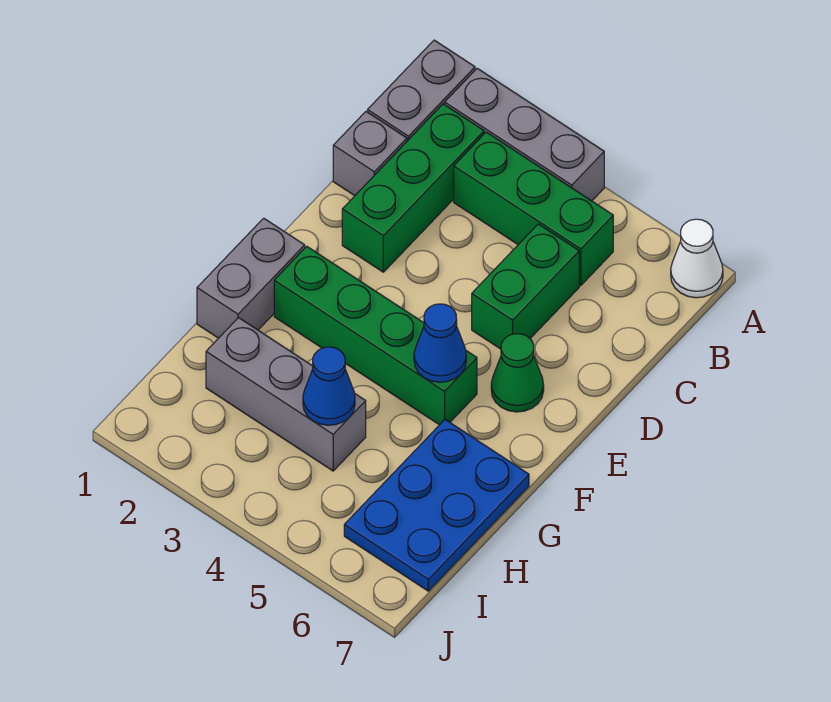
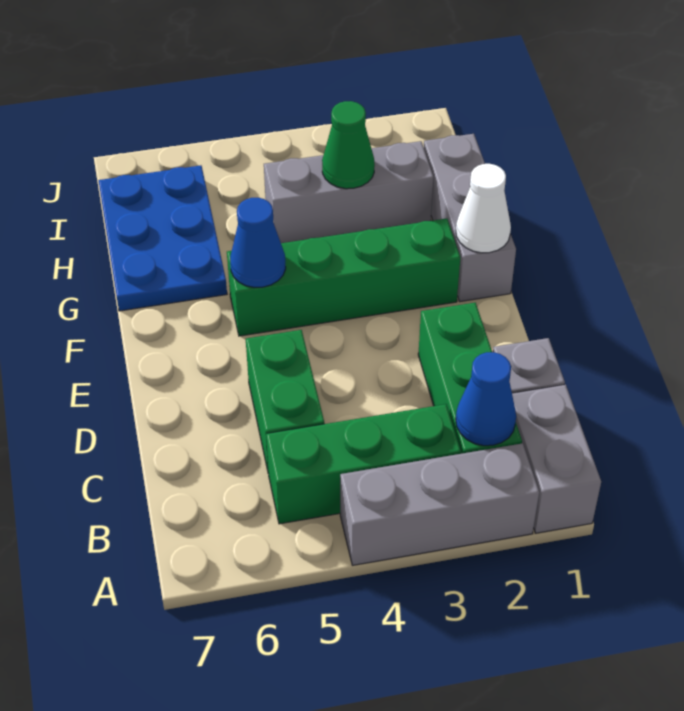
white 1x1 cone [671,219,723,298] -> white 1x1 cone moved to [456,164,511,253]
green 1x1 cone [491,334,544,412] -> green 1x1 cone moved to [322,101,375,189]
grey 1x2 brick [197,218,305,338] -> grey 1x3 brick [424,134,516,302]
blue 1x1 cone [303,347,355,425] -> blue 1x1 cone moved to [456,352,516,446]

